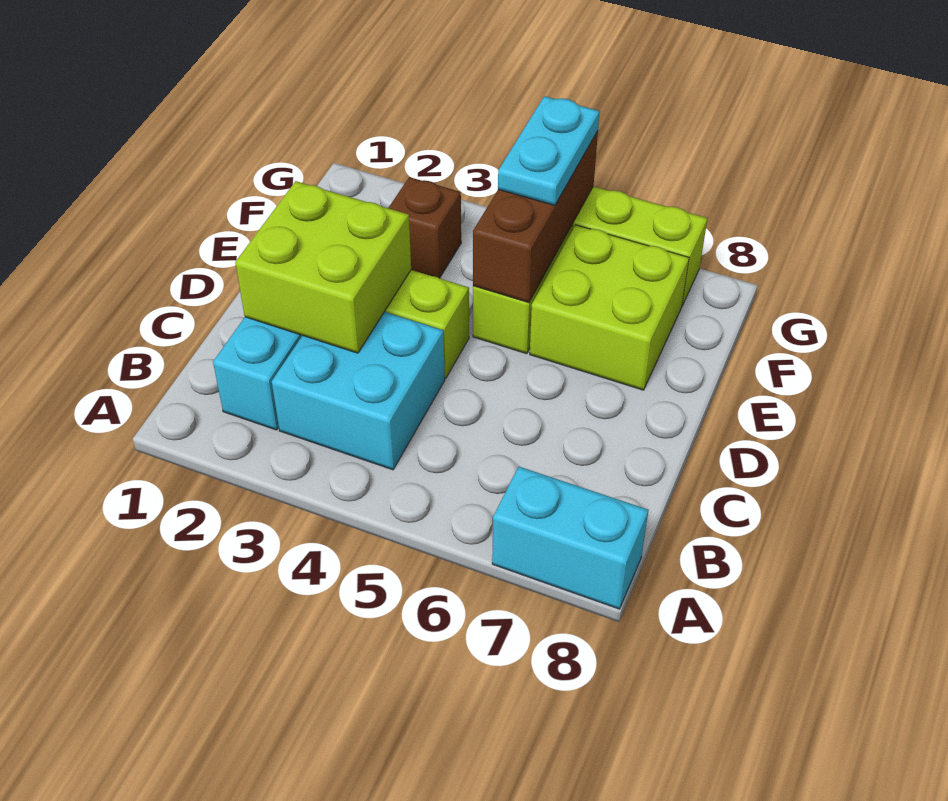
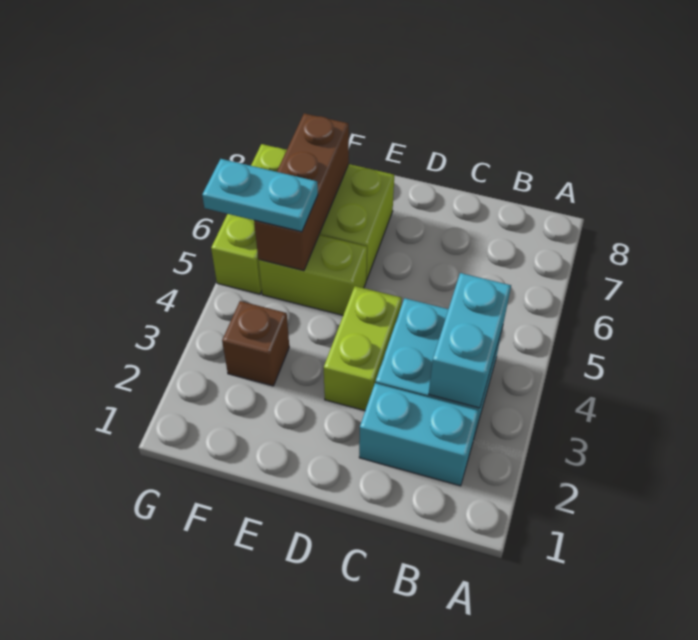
cyan 1x2 brick [492,467,648,609] -> cyan 1x2 brick moved to [429,273,511,408]
lime 2x2 brick [235,181,411,353] -> none
brown 1x3 brick [473,131,598,303] -> brown 1x3 brick turned to [254,113,349,271]

